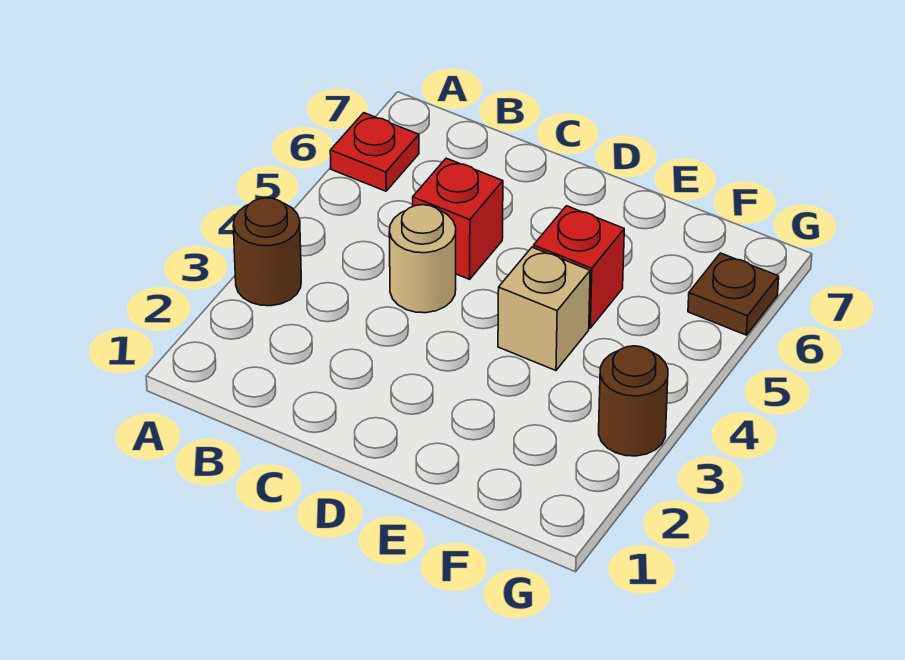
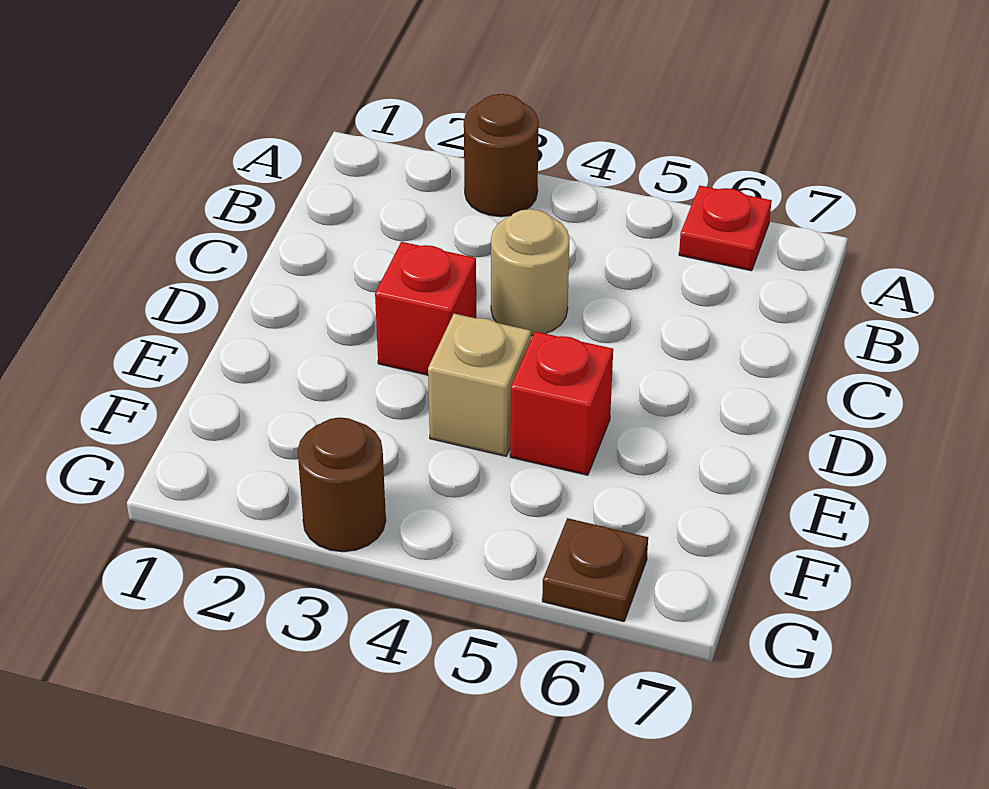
red 1x1 brick [413,158,503,279] -> red 1x1 brick moved to [375,242,476,375]

